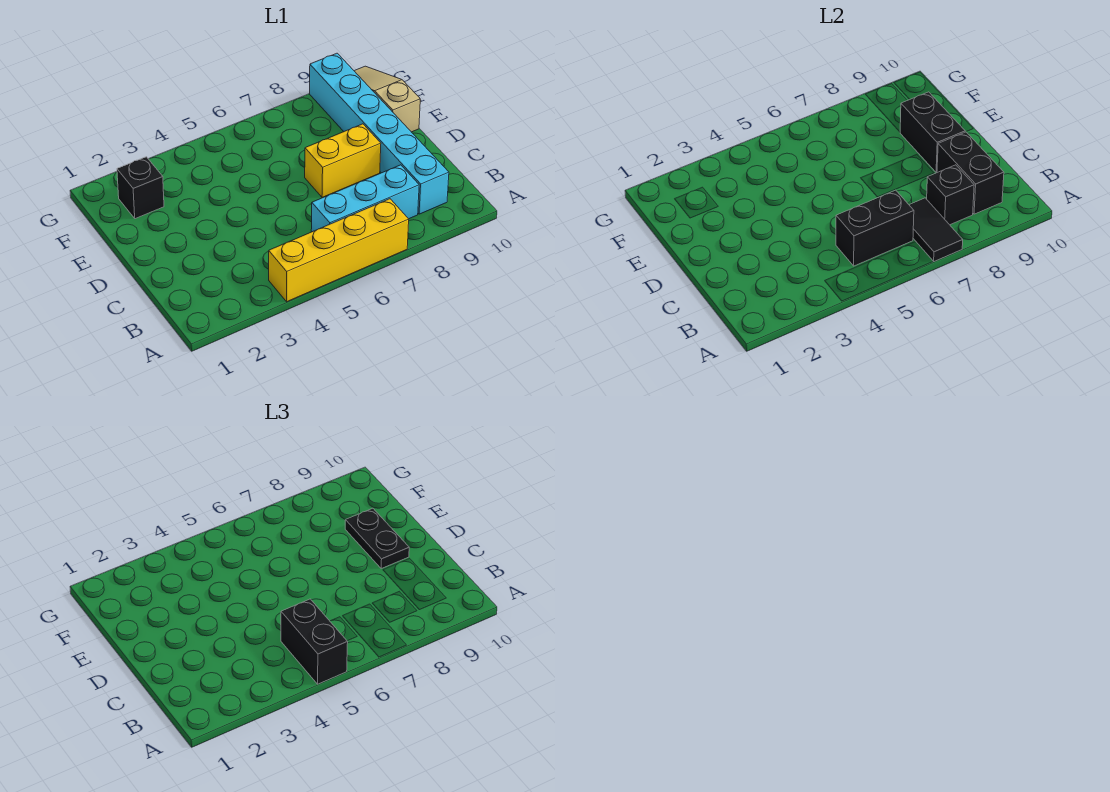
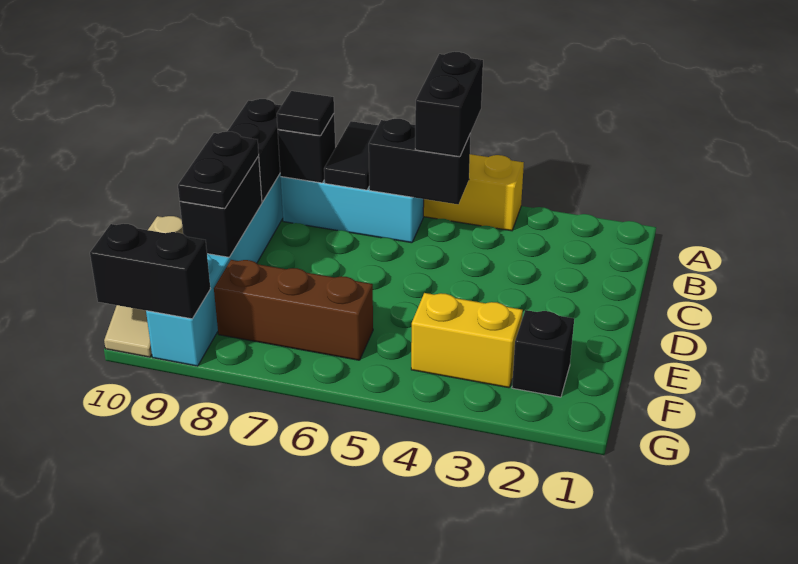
none -> black 1x1 tile [277,91,334,136]
yellow 1x2 brick [305,124,381,198] -> yellow 1x2 brick moved to [411,293,523,388]
none -> brown 1x3 brick [214,260,373,360]
none -> black 1x2 brick [90,224,210,319]

